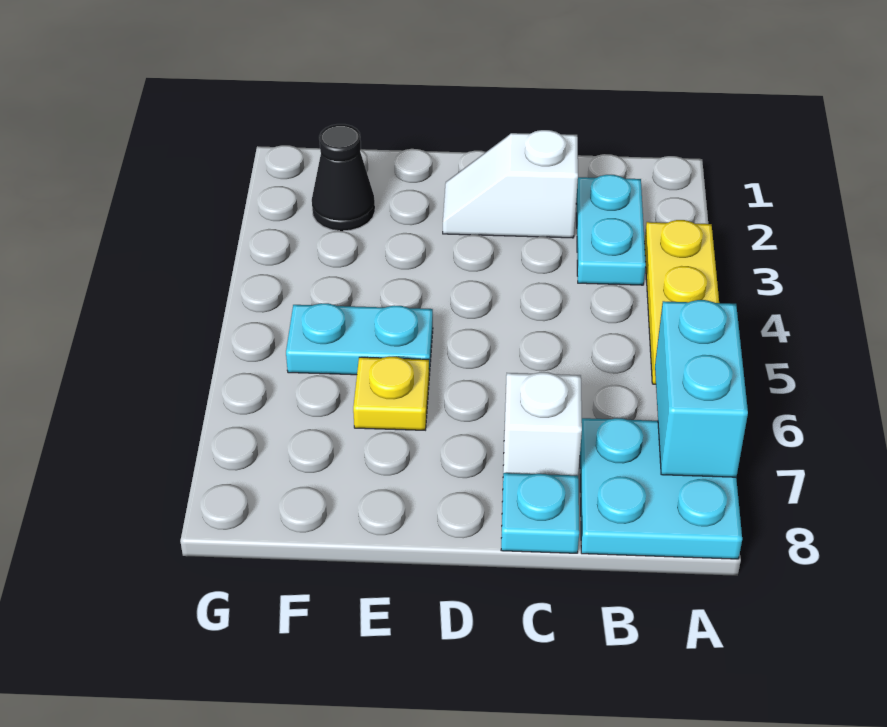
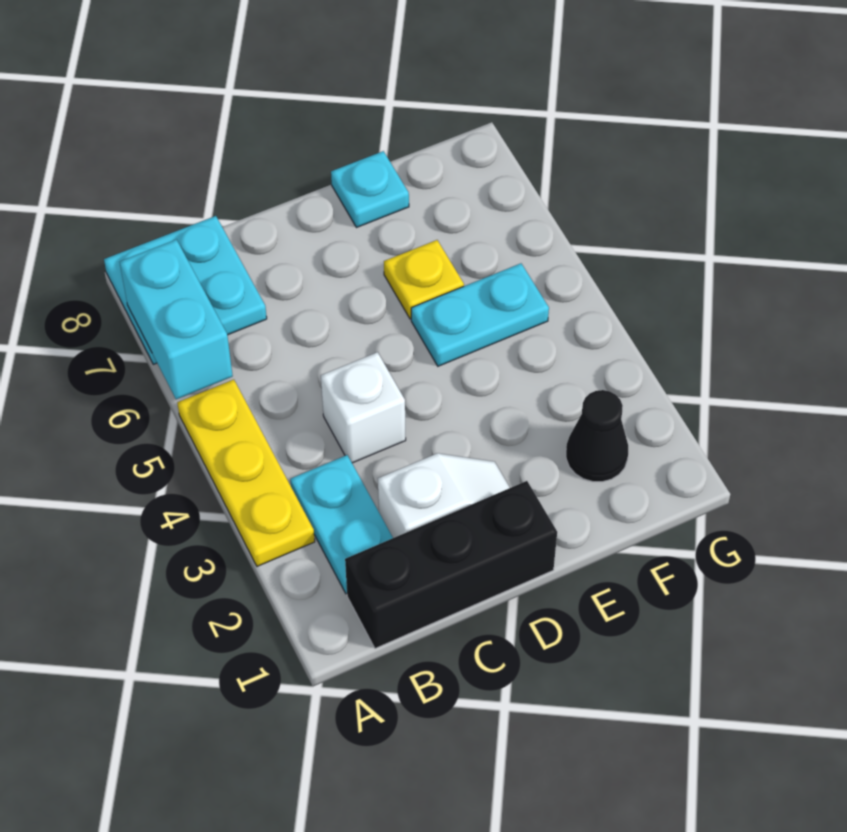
none -> black 1x3 brick [345,481,557,648]
white 1x1 brick [503,372,582,475] -> white 1x1 brick moved to [321,352,406,463]
cyan 1x1 plate [501,473,579,553] -> cyan 1x1 plate moved to [331,151,409,228]

